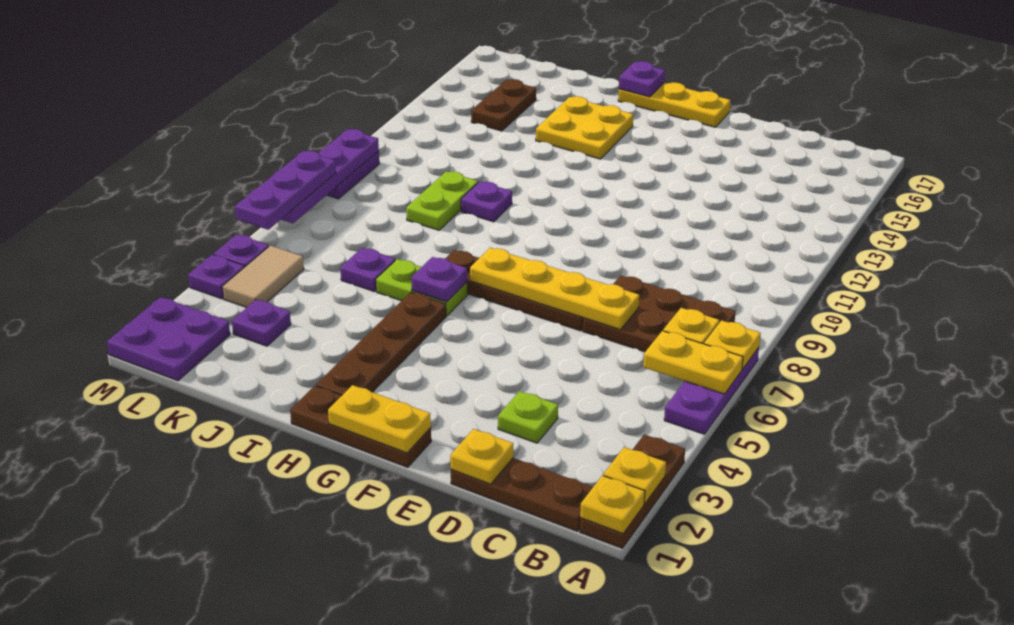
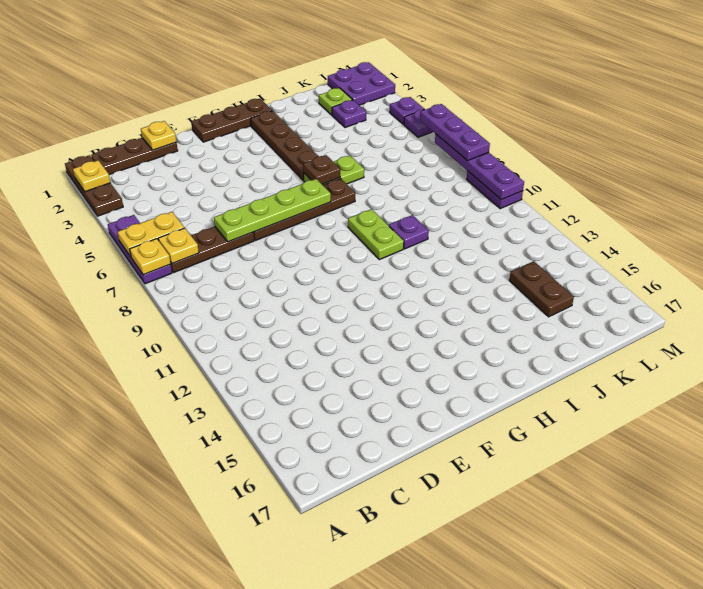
yellow 1x1 plate [580,475,645,534] -> none
brown 2x3 plate [583,276,736,352] -> brown 1x3 plate [170,227,254,273]
lime 1x1 plate [498,391,558,443] -> lime 1x1 plate moved to [319,88,352,115]
yellow 1x4 plate [470,248,639,330] -> lime 1x4 plate [214,179,331,242]
yellow 1x2 plate [328,385,431,453] -> none
yellow 1x3 plate [618,82,730,127] -> none
purple 1x1 plate [411,257,467,302] -> brown 1x1 plate [303,155,340,184]
yellow 2x2 plate [536,96,633,159] -> none
purple 1x1 plate [619,61,665,97] -> none
purple 1x1 plate [340,248,395,292] -> none
lime 1x2 plate [406,172,478,230] -> lime 1x2 plate moved to [348,209,404,260]
tan 1x2 tile [222,246,304,308] -> none

